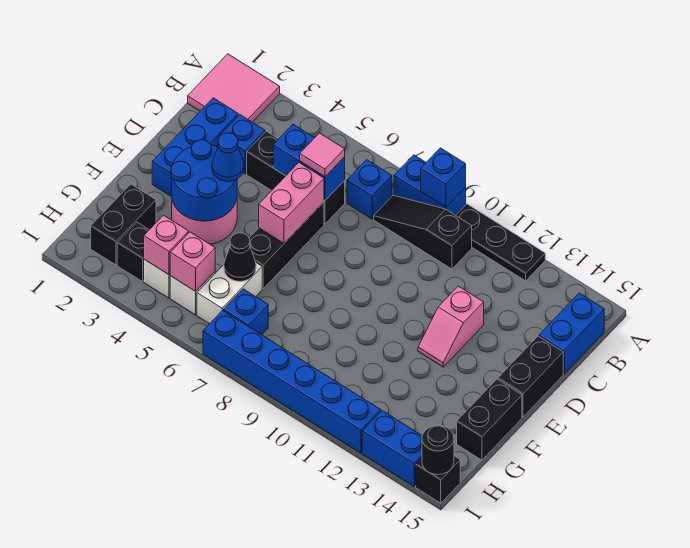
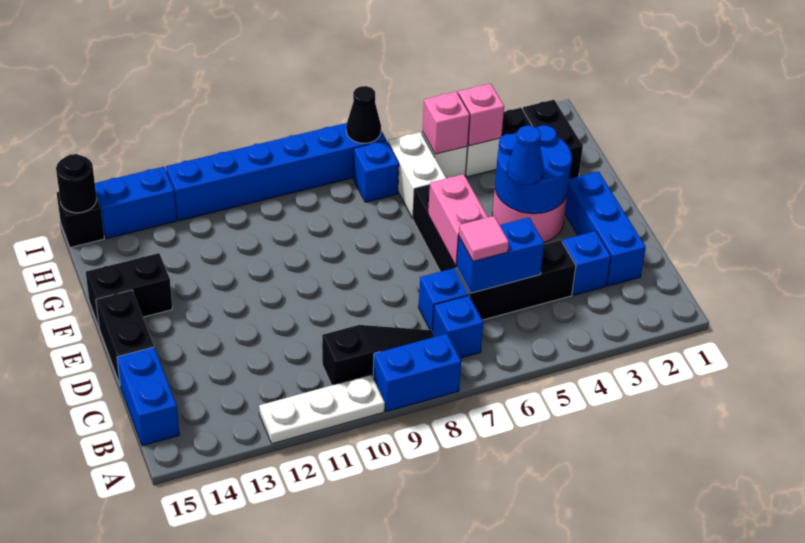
pink 2x2 tile [188,54,280,122] -> none
blue 1x1 brick [421,148,466,207] -> blue 1x1 brick moved to [418,268,468,333]
black 1x3 plate [456,204,545,281] -> white 1x3 plate [259,375,385,444]
pink 1x2 slope [418,286,484,367] -> none
black 1x2 brick [457,379,522,460] -> black 1x2 brick turned to [86,253,172,327]
black 1x1 cone [224,233,256,281] -> black 1x1 cone moved to [346,86,381,143]

